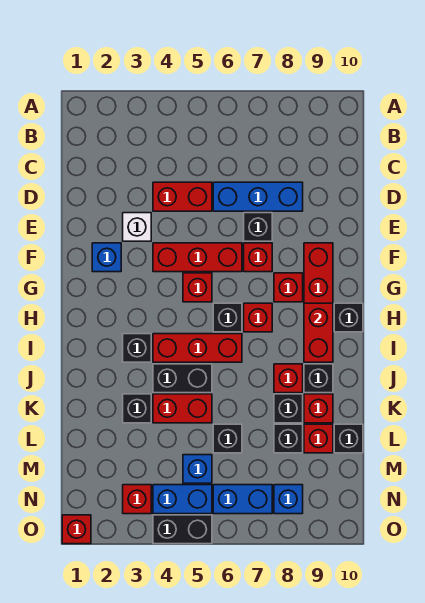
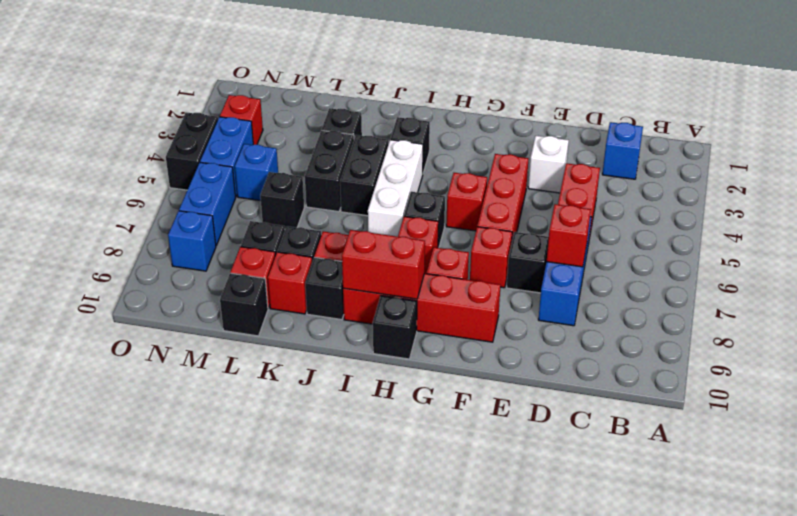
blue 1x1 brick [92,243,121,272] -> blue 1x1 brick moved to [602,122,643,179]
red 1x3 brick [153,334,242,362] -> white 1x3 brick [368,140,423,237]
red 1x2 brick [153,394,212,423] -> black 1x2 brick [305,130,354,212]
red 1x1 brick [62,515,91,544] -> red 1x1 brick moved to [547,204,591,267]

